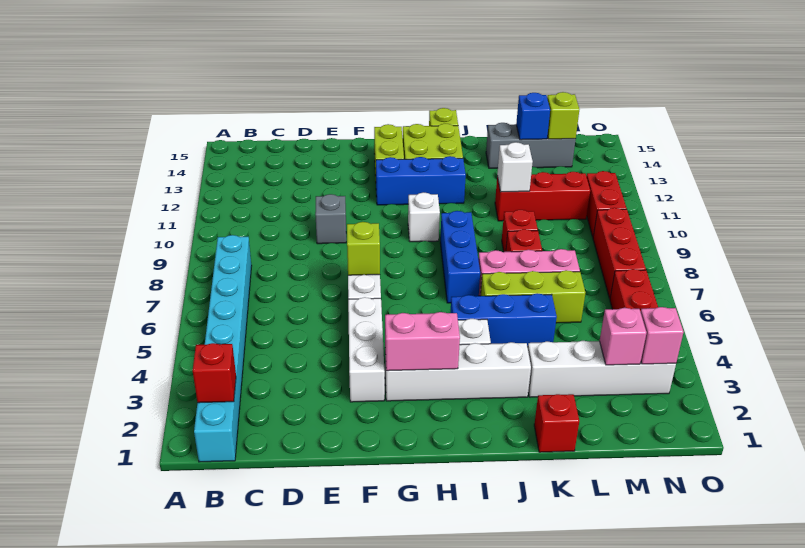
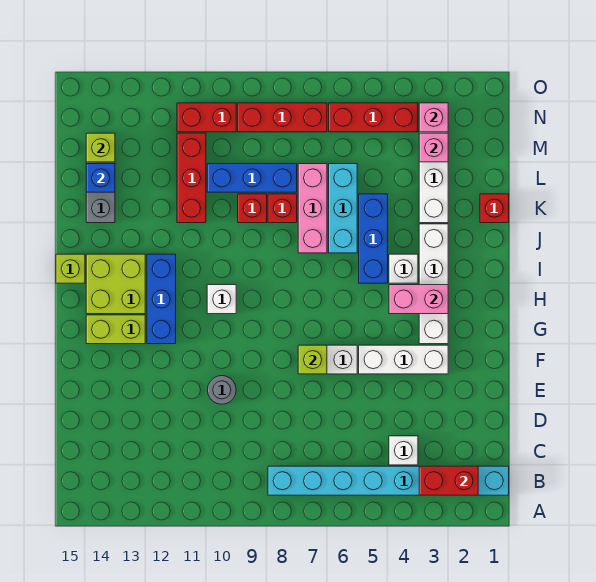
red 1x1 brick [193,343,236,403] -> red 1x2 brick [419,466,478,495]
grey 1x1 brick [315,194,346,244] -> grey 1x1 round brick [208,376,236,404]
pink 1x2 brick [385,312,460,371] -> pink 1x2 brick turned to [389,285,448,314]
blue 1x3 brick [440,211,480,303] -> blue 1x3 brick moved to [207,164,297,192]
lime 1x3 brick [480,270,585,323] -> cyan 1x3 brick [329,164,357,253]
white 1x1 brick [497,142,533,192] -> white 1x1 brick moved to [389,436,418,465]

